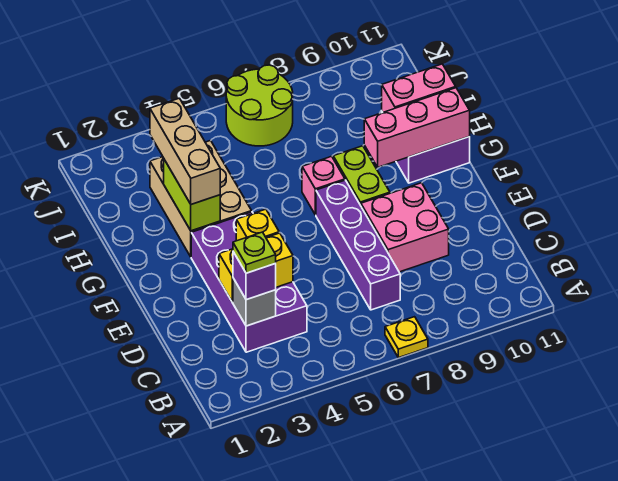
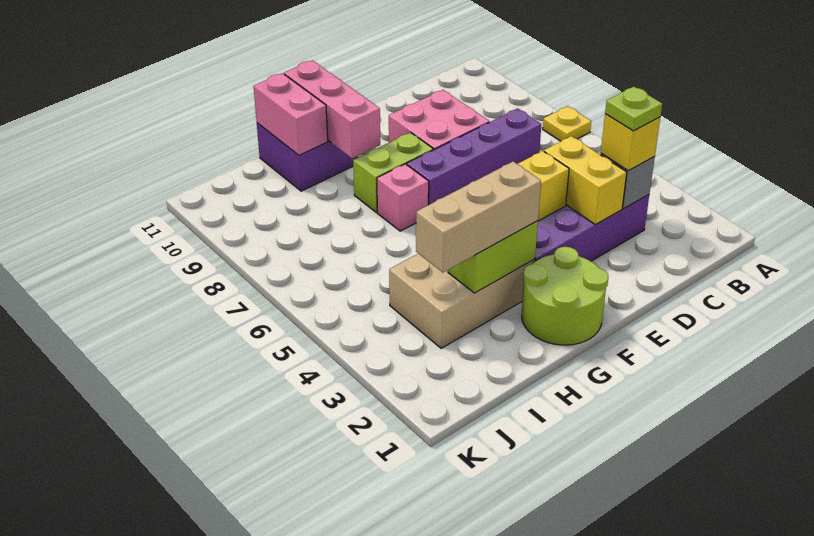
purple 1x1 brick [233,252,276,300] -> yellow 1x1 brick [601,114,660,170]
lime 2x2 round brick [226,65,293,146] -> lime 2x2 round brick moved to [522,247,608,345]

